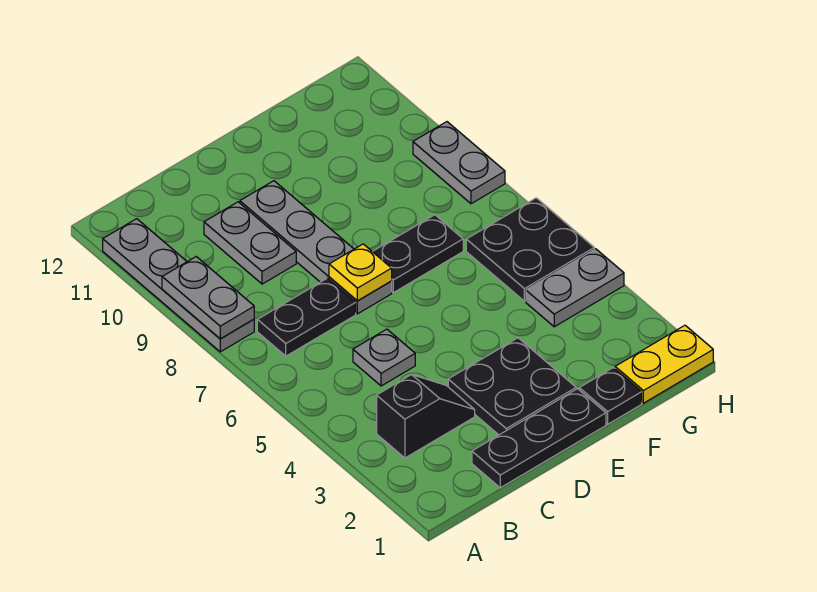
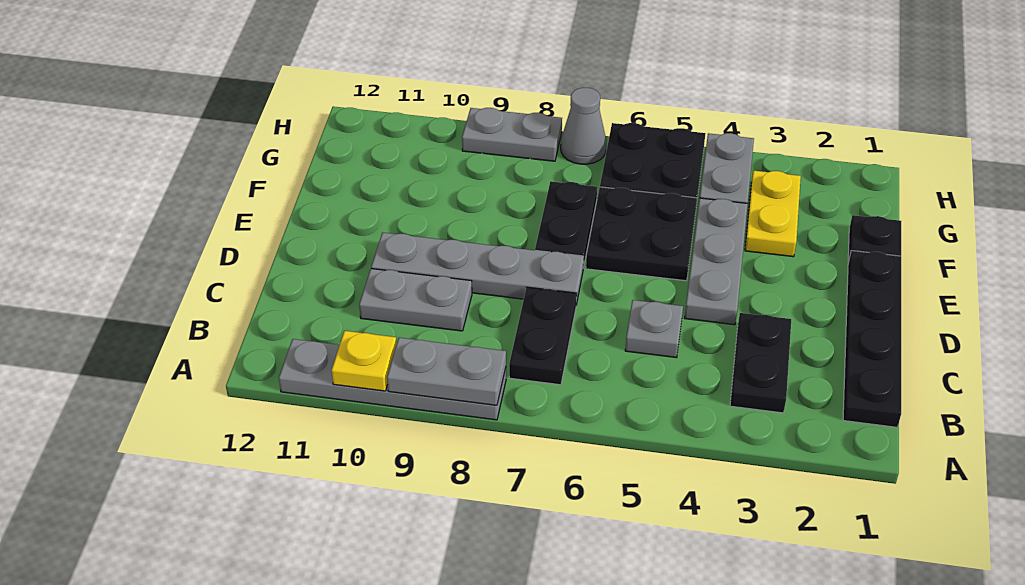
black 1x2 slope [377,375,475,458] -> black 1x2 plate [730,313,791,413]
black 1x3 plate [472,389,606,488] -> black 1x4 plate [843,250,901,427]
black 2x2 plate [448,338,576,435] -> black 2x2 plate moved to [586,187,697,281]
none -> grey 1x3 plate [685,198,748,325]
yellow 1x1 plate [329,244,392,301] -> yellow 1x1 plate moved to [331,331,397,391]
yellow 1x2 plate [615,325,713,403] -> yellow 1x2 plate moved to [745,171,801,257]
none -> grey 1x1 cone [561,88,606,164]

